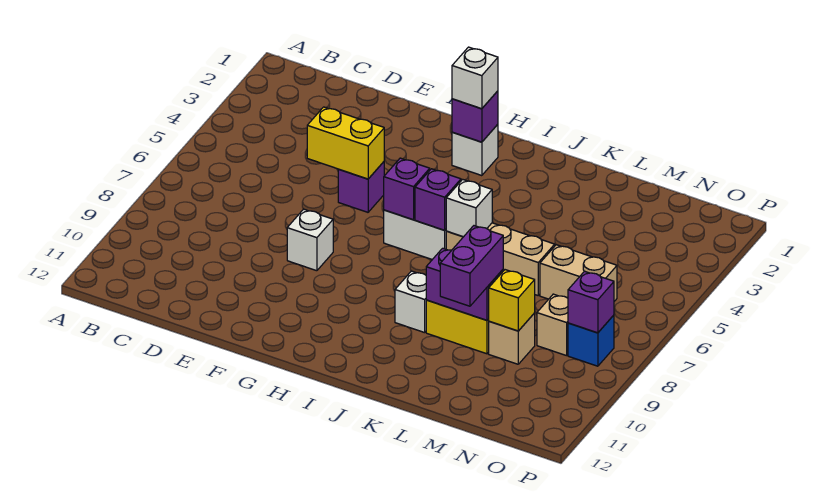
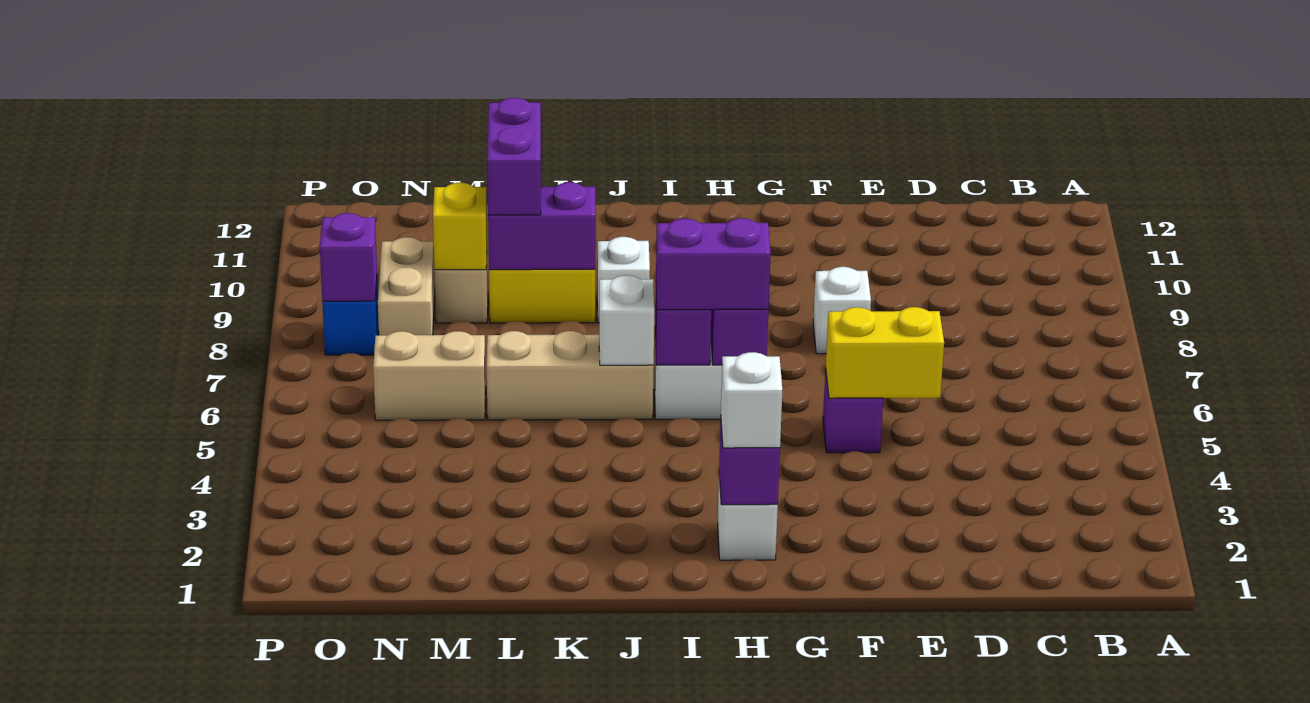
none -> purple 1x2 brick [656,218,771,310]
tan 1x1 brick [537,294,568,356] -> tan 1x2 brick [378,237,435,335]

